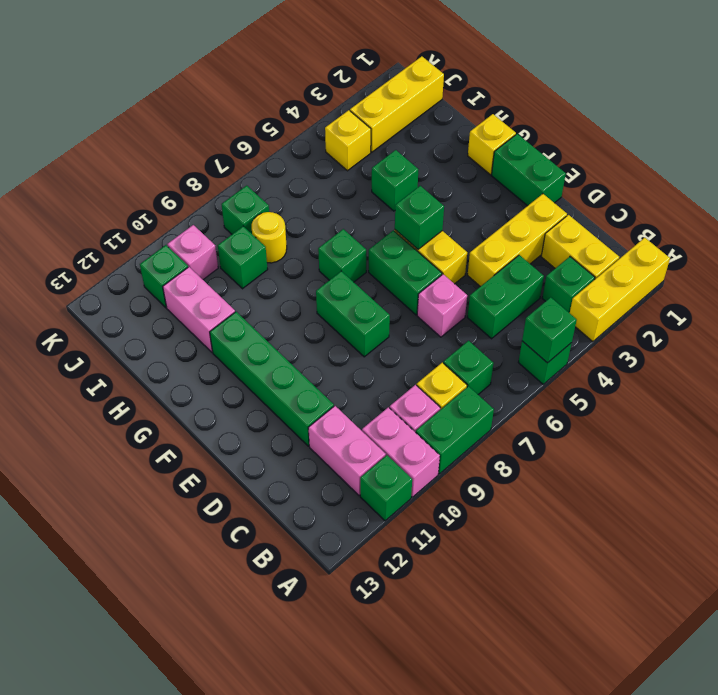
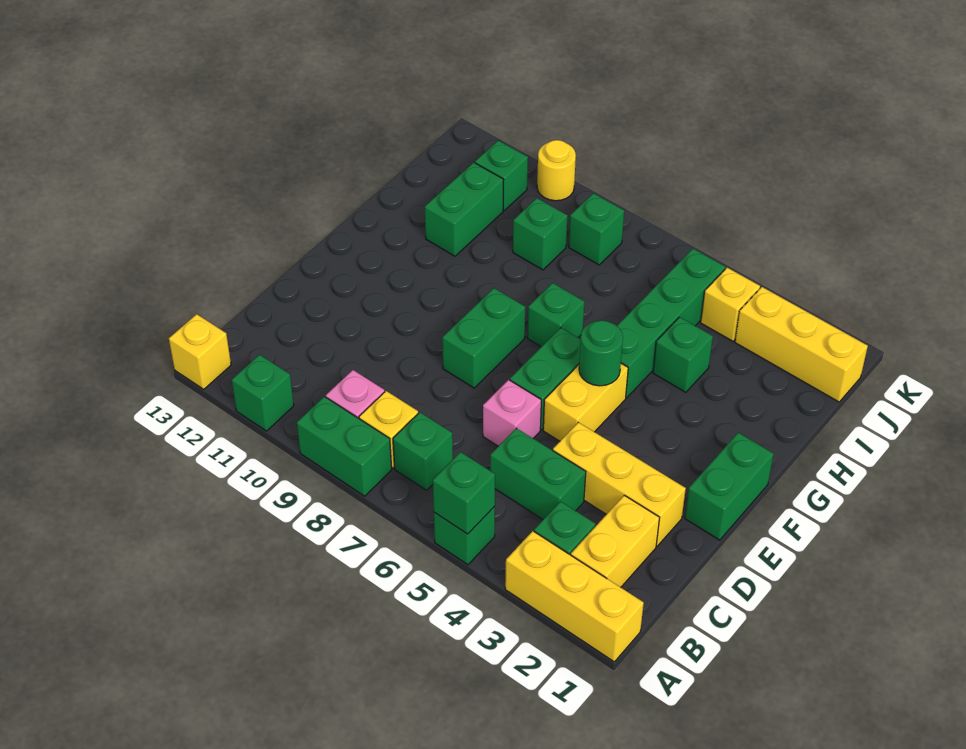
pink 1x2 brick [362,407,440,497] -> none
pink 1x2 brick [308,406,386,495] -> none
green 1x4 brick [210,312,334,446] -> green 1x4 brick moved to [617,249,725,398]
green 1x1 brick [395,186,444,249] -> green 1x1 round brick [579,321,623,386]
yellow 1x1 brick [468,114,516,174] -> yellow 1x1 brick moved to [169,314,231,389]
pink 1x2 brick [163,267,235,352] -> green 1x2 brick [425,163,504,256]
yellow 1x1 round brick [252,212,287,263] -> yellow 1x1 round brick moved to [537,140,576,201]
pink 1x1 brick [167,225,218,279] -> none

